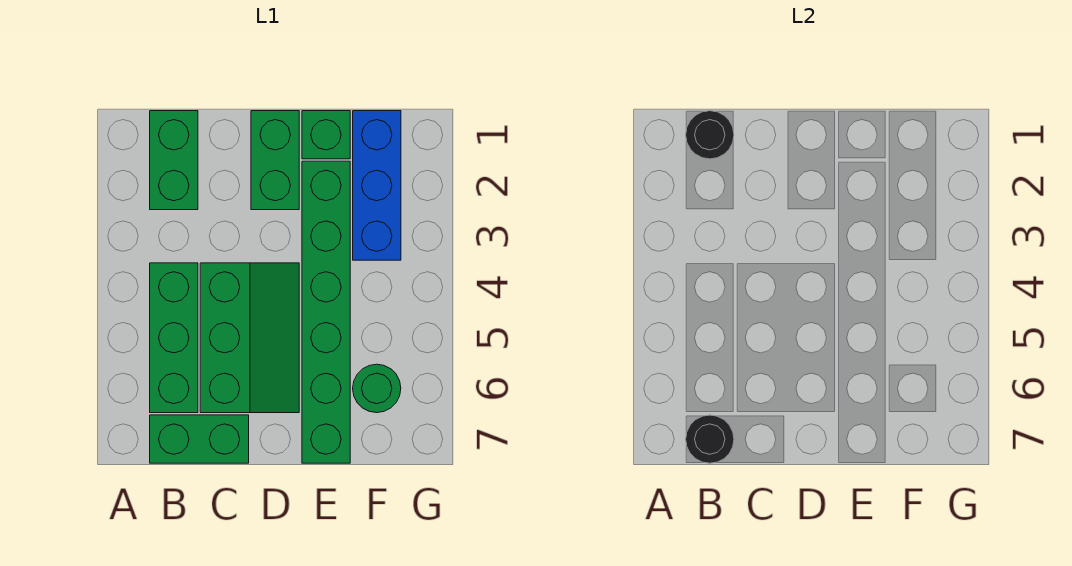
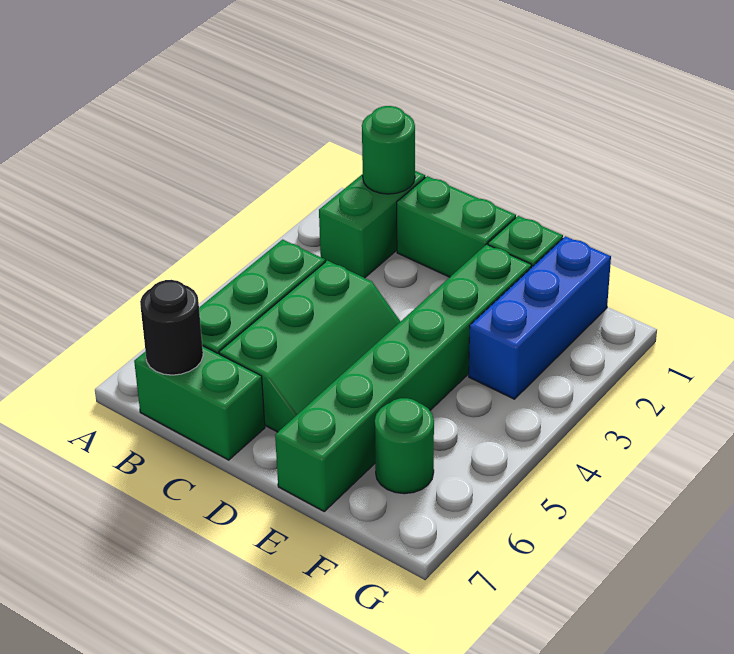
black 1x1 round brick [686,111,734,159] -> green 1x1 round brick [362,106,415,194]
green 1x2 brick [251,111,299,210] -> green 1x2 brick turned to [397,176,516,277]

